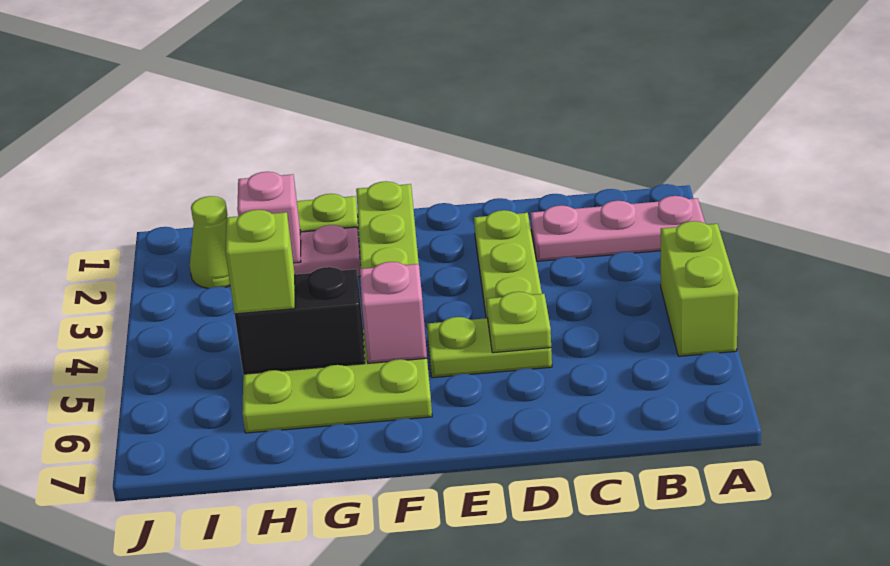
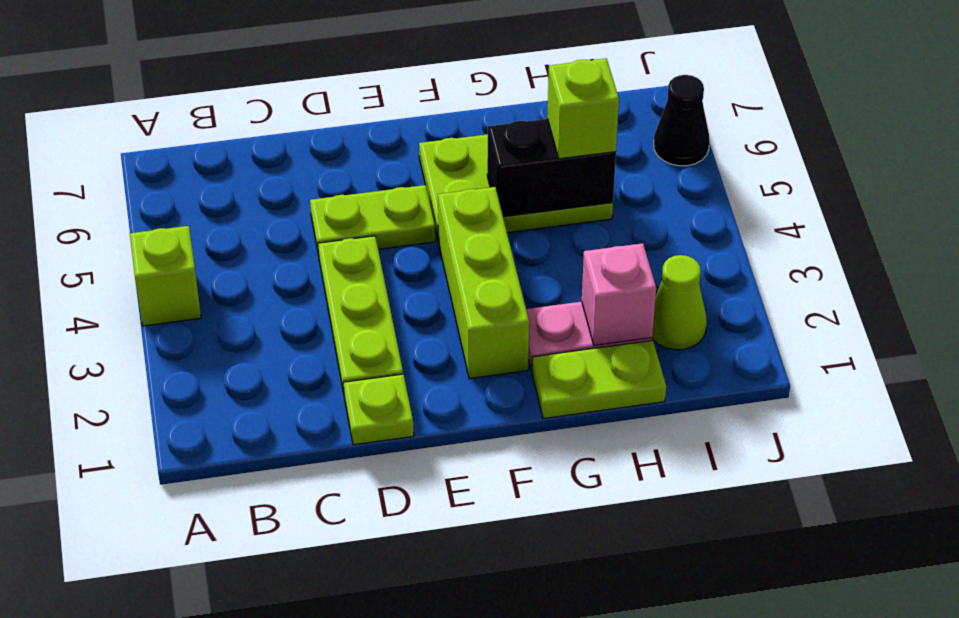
pink 1x3 plate [531,196,705,261] -> none
lime 1x2 brick [661,221,738,356] -> lime 1x1 brick [130,226,201,326]
lime 1x1 plate [486,292,551,353] -> lime 1x1 plate moved to [343,374,414,445]
pink 1x1 brick [360,262,427,363] -> none
none -> black 1x1 cone [654,75,710,166]

